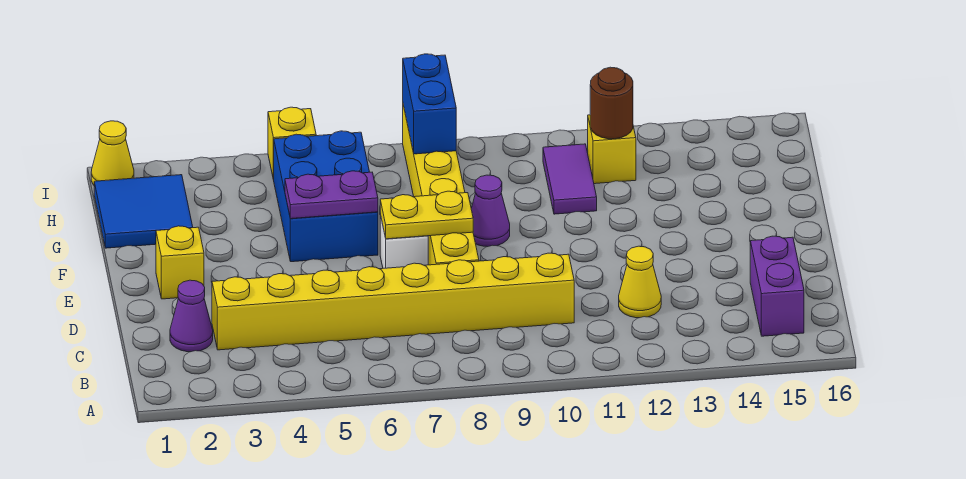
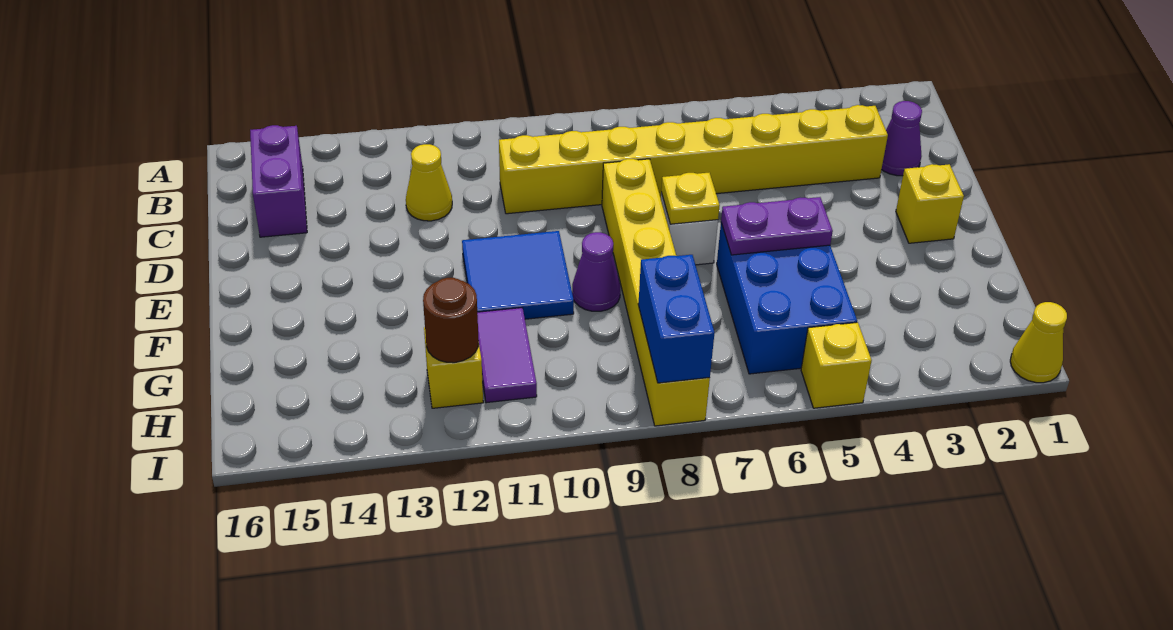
yellow 1x2 plate [380,191,473,239] -> yellow 1x1 plate [661,173,720,224]
blue 2x2 tile [94,175,193,248] -> blue 2x2 tile moved to [462,231,574,319]

